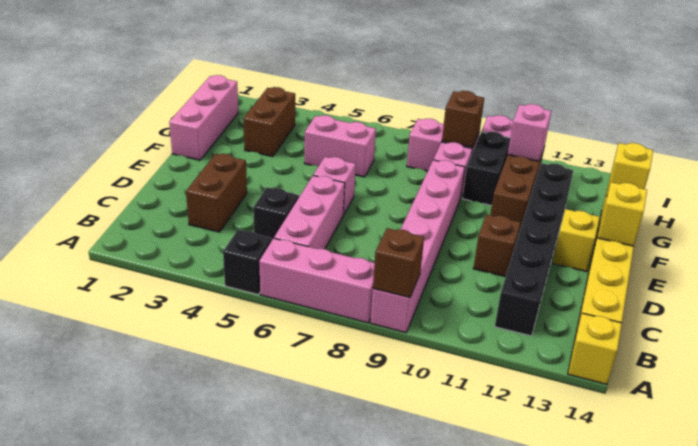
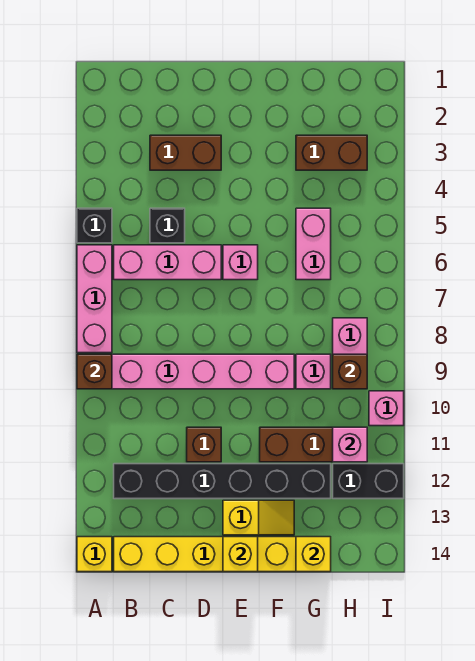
pink 1x3 brick [169,75,238,160] -> none
black 1x2 brick [462,132,510,205] -> black 1x2 brick moved to [333,464,404,499]

